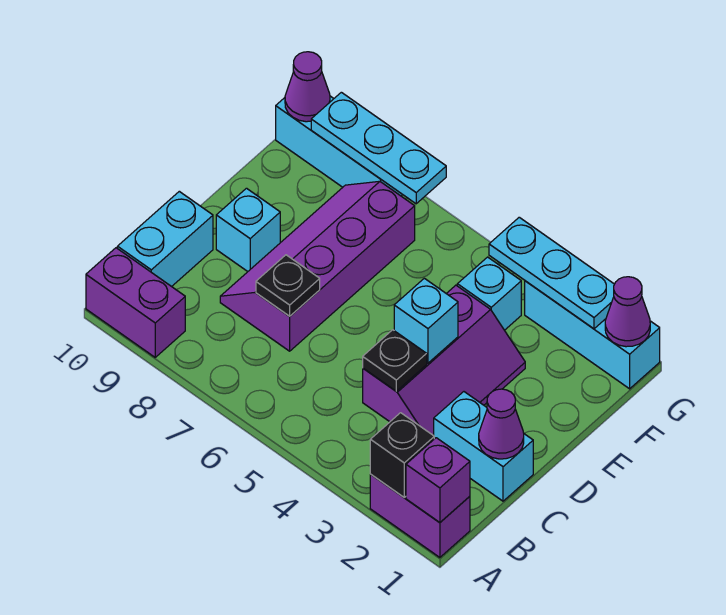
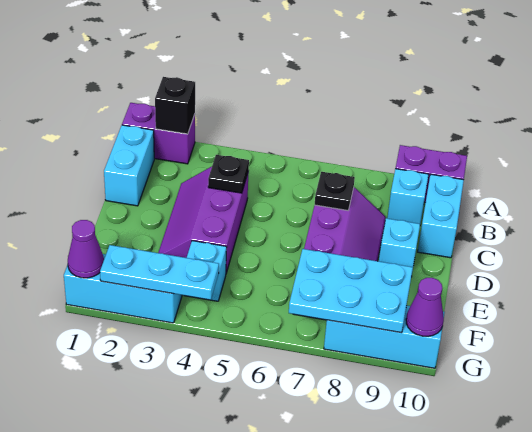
purple 1x1 brick [406,438,470,523] -> none
cyan 1x2 brick [434,392,533,501] -> cyan 1x2 brick turned to [104,125,154,206]
purple 1x1 cone [479,389,524,459] -> none
cyan 1x1 brick [394,278,458,363] -> cyan 1x1 brick moved to [387,169,429,224]
cyan 1x3 plate [311,92,446,204] -> cyan 2x3 plate [289,249,413,333]

